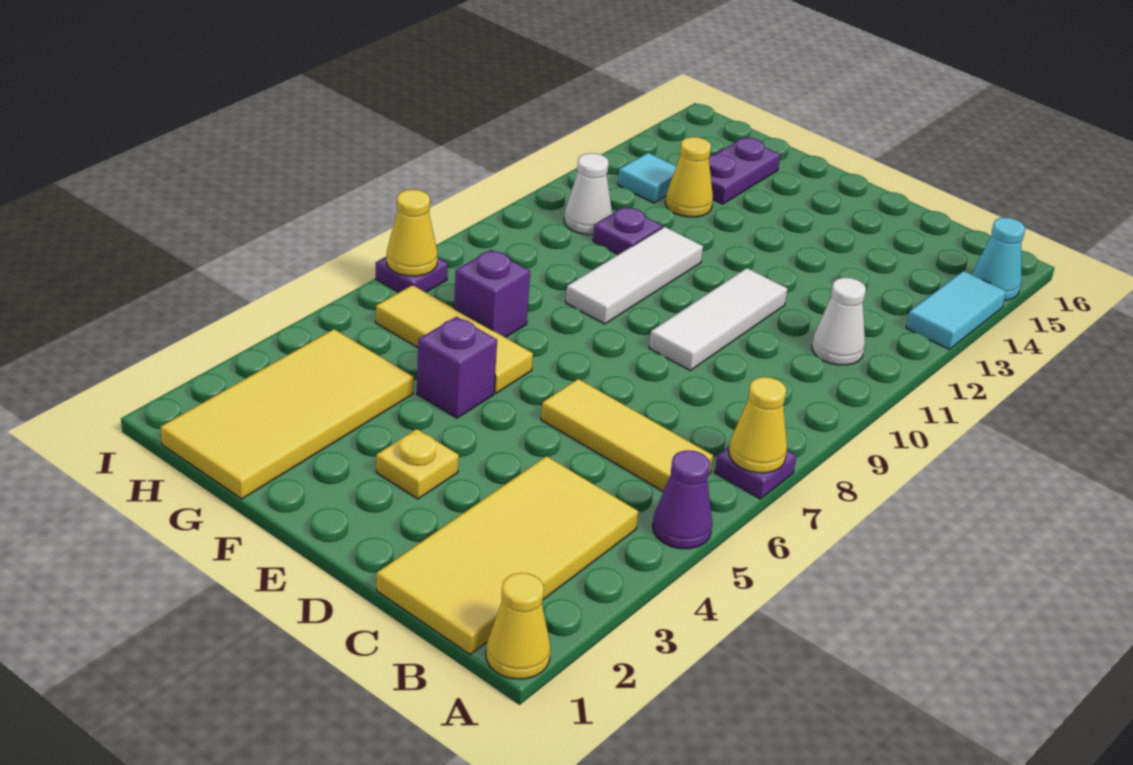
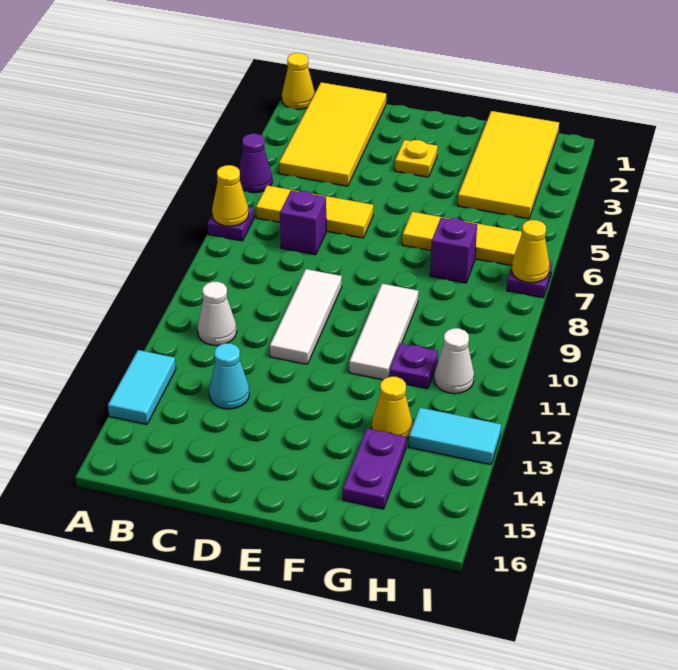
cyan 1x1 cone [972,218,1025,301] -> cyan 1x1 cone moved to [209,343,249,409]
purple 1x1 brick [417,317,497,418] -> purple 1x1 brick moved to [280,190,326,255]
cyan 1x1 tile [618,153,676,203] -> cyan 1x2 tile [409,407,501,464]

